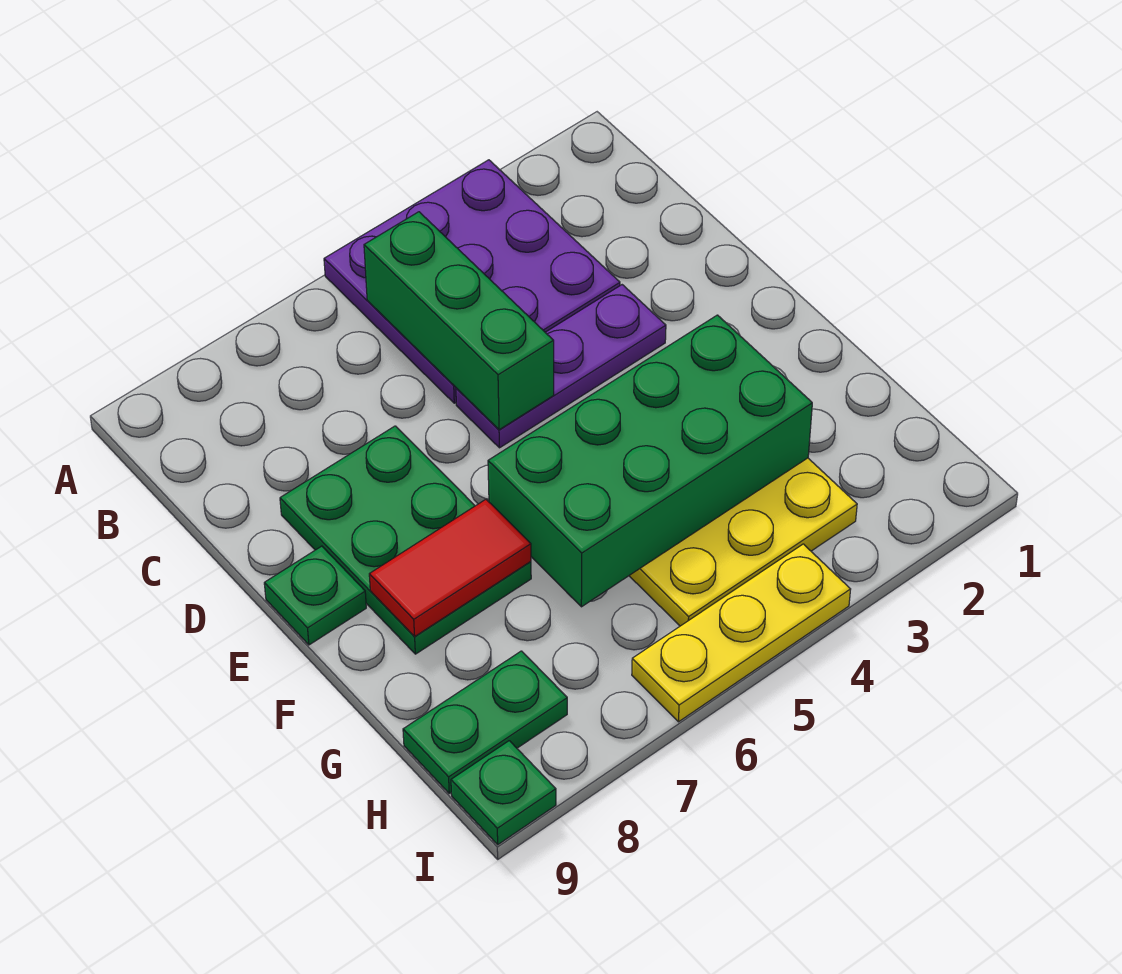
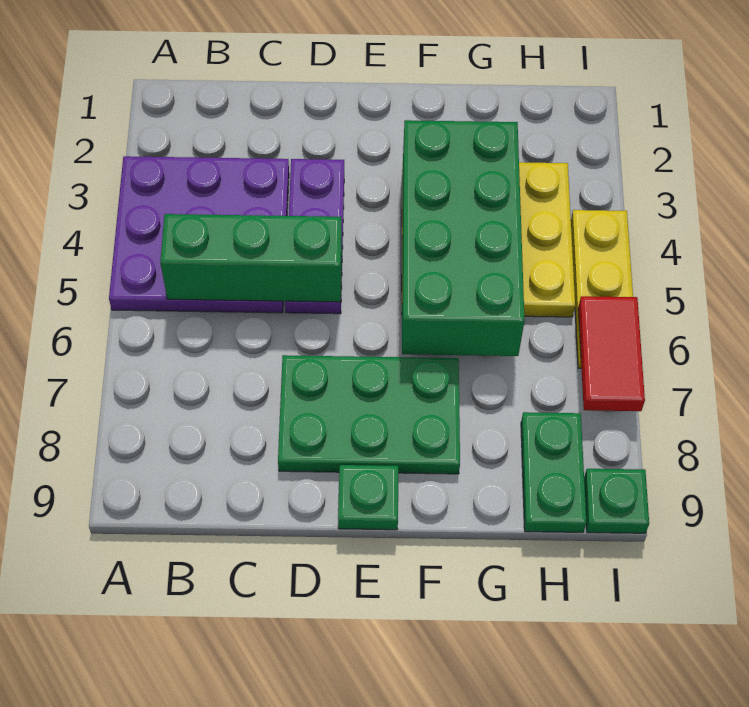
red 1x2 tile [369,499,531,636] -> red 1x2 tile moved to [578,296,645,411]

